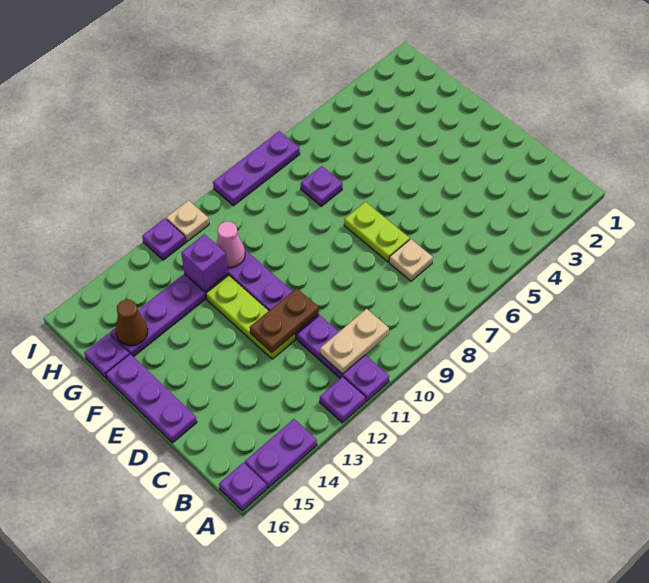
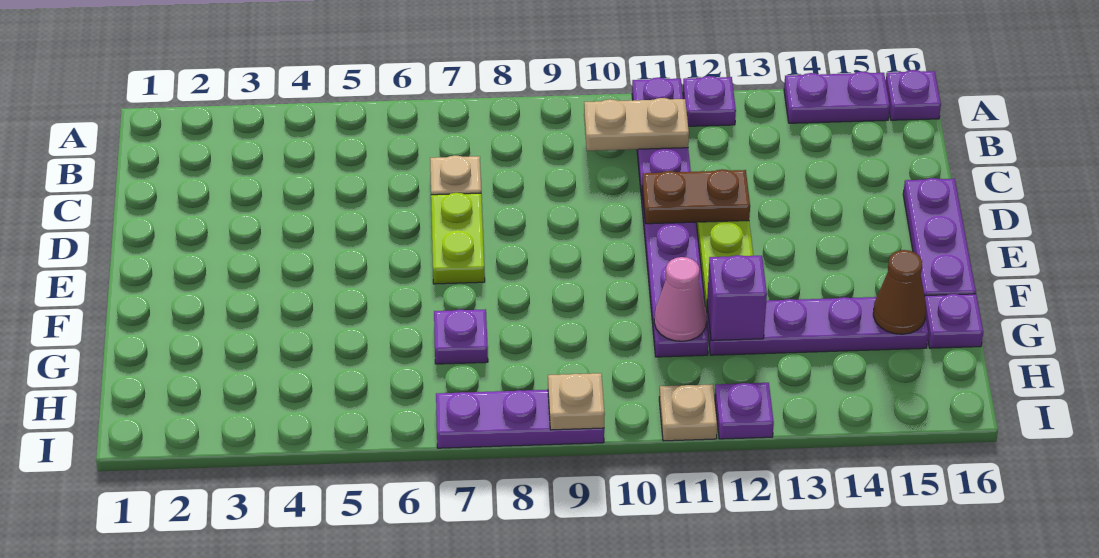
none -> tan 1x1 plate [548,373,605,430]

